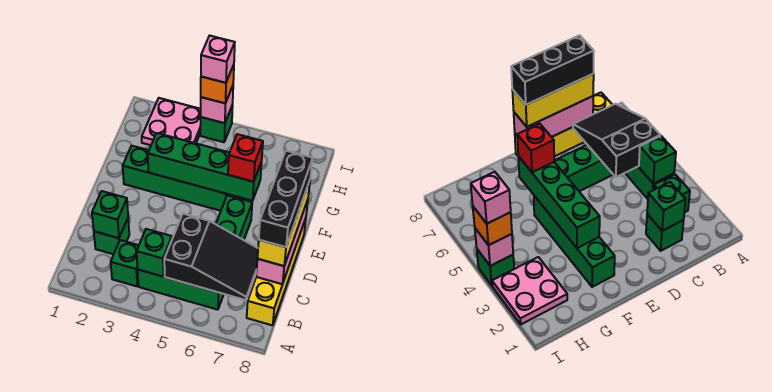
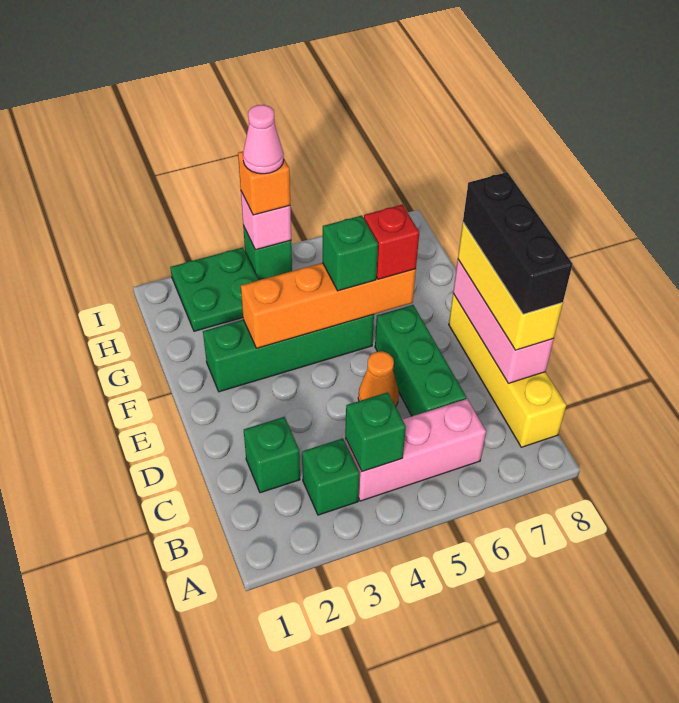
green 1x3 brick [138,270,224,310] -> pink 1x3 brick [345,399,486,501]
black 2x3 slope [164,214,258,300] -> none
green 1x1 brick [92,191,128,238] -> green 1x1 brick moved to [323,215,378,291]
none -> orange 1x1 cone [358,351,399,406]
green 1x4 brick [148,133,262,201] -> orange 1x4 brick [241,263,416,348]
pink 2x2 plate [142,98,201,145] -> green 2x2 plate [170,247,258,331]
pink 1x1 brick [201,36,235,83] -> pink 1x1 cone [243,105,284,174]

